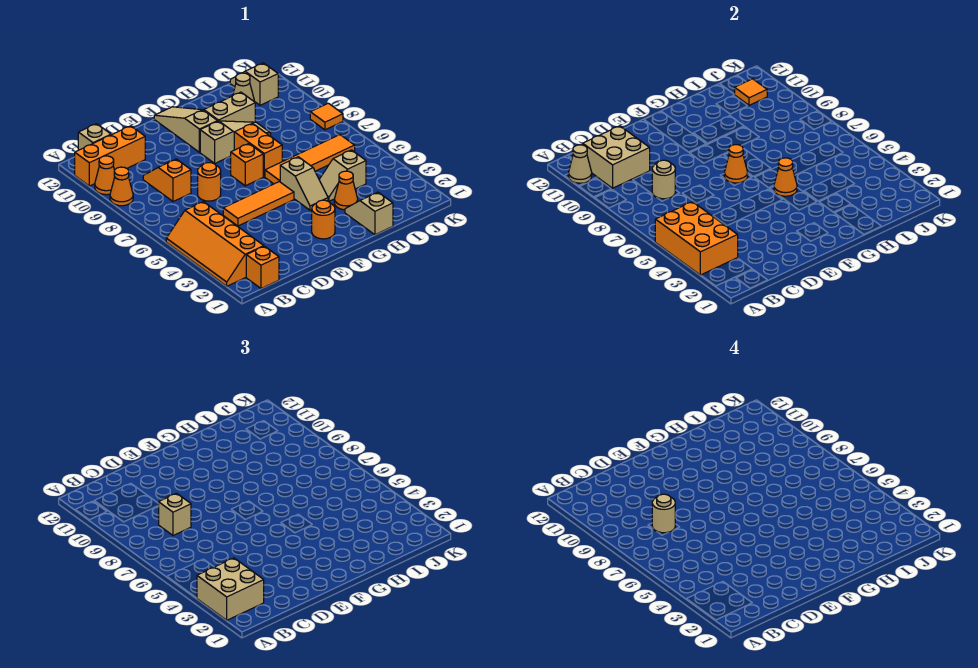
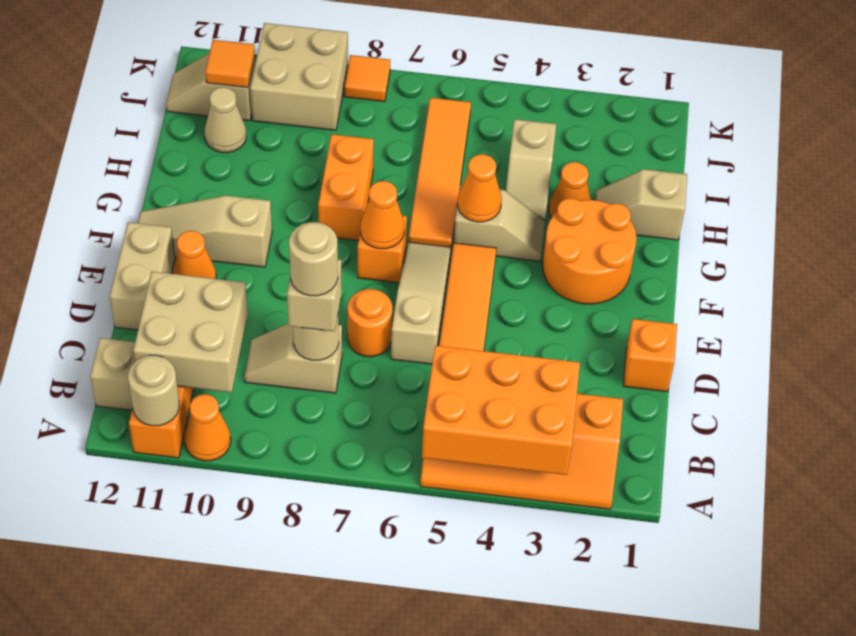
tan 2x2 brick [197,558,264,620] -> tan 2x2 brick moved to [250,23,348,130]
orange 1x1 cone [110,167,133,206] -> orange 1x1 cone moved to [173,231,216,279]
tan 1x1 cone [568,145,592,183] -> tan 1x1 round brick [128,355,179,426]
orange 1x1 brick [246,246,279,288] -> orange 1x1 brick moved to [623,319,677,392]
orange 1x2 slope [143,159,191,202] -> tan 1x2 slope [244,324,342,393]
orange 1x1 round brick [312,200,335,239] -> orange 2x2 round brick [543,198,636,304]
tan 1x3 slope [200,121,271,164] -> tan 1x3 slope moved to [391,242,451,364]
orange 1x2 brick [234,123,282,177] -> orange 1x2 brick turned to [318,134,374,240]
tan 1x2 brick [204,92,255,122] -> tan 1x2 brick moved to [110,222,175,330]

